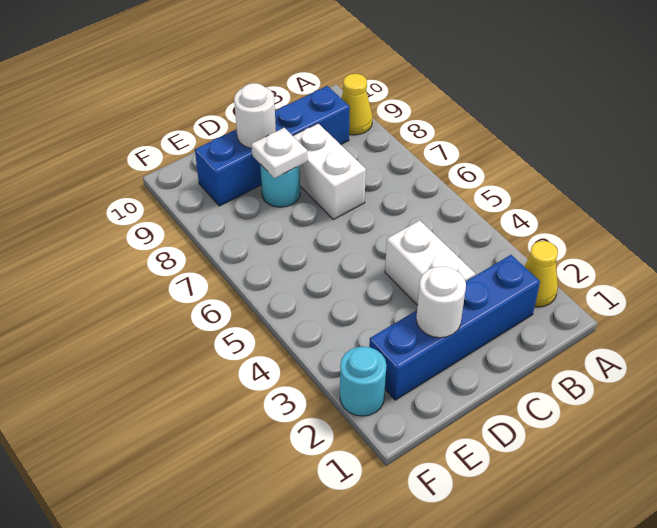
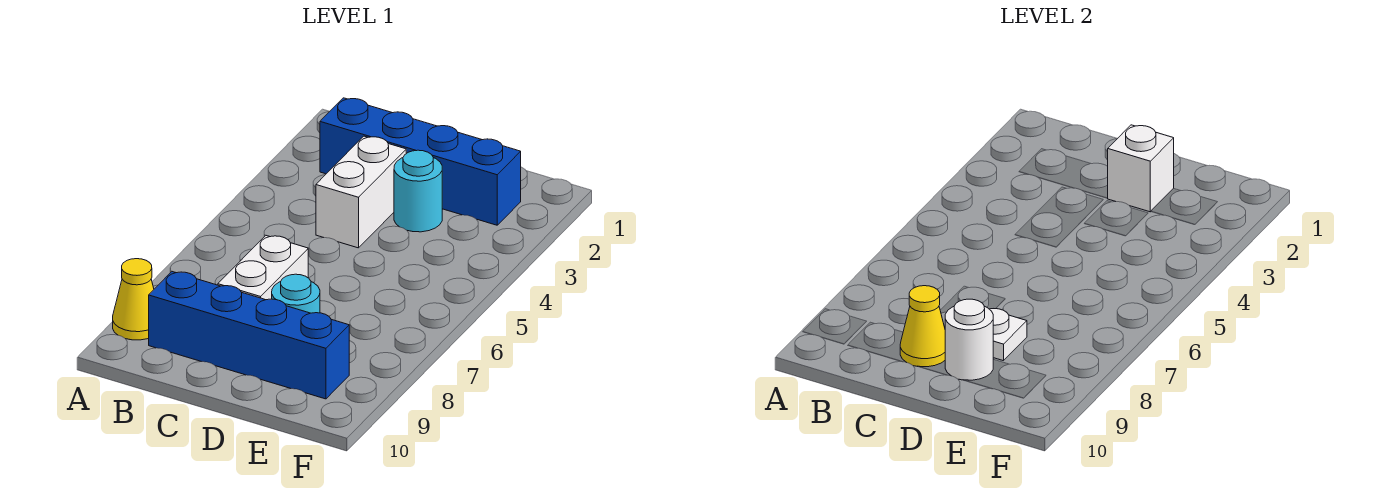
yellow 1x1 cone [524,241,558,307] -> yellow 1x1 cone moved to [900,286,945,367]
white 1x1 round brick [416,266,466,338] -> white 1x1 brick [1108,125,1174,212]
cyan 1x1 round brick [340,346,386,416] -> cyan 1x1 round brick moved to [394,150,442,232]

